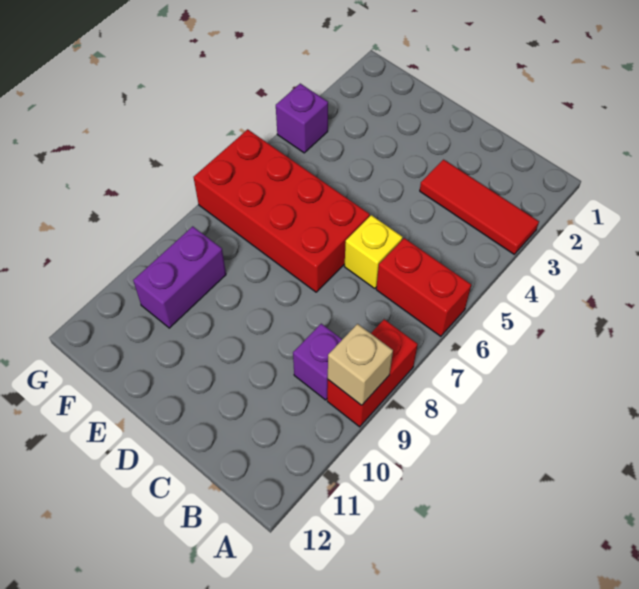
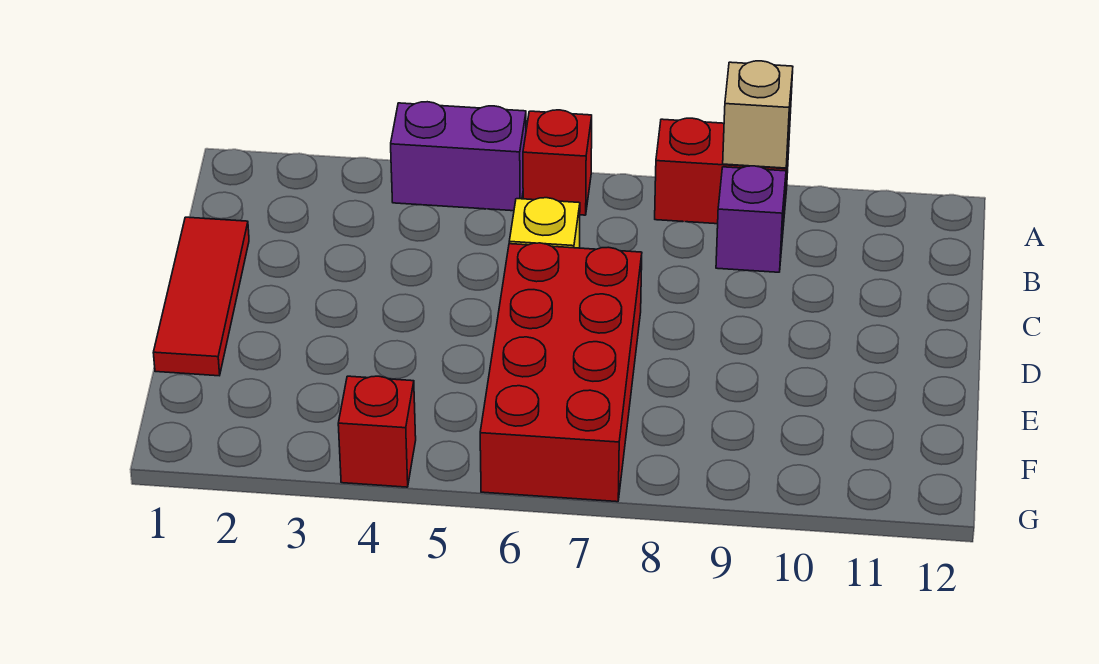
red 1x3 tile [420,160,539,254] -> red 1x3 tile moved to [153,217,249,376]
red 1x2 brick [376,238,471,336] -> red 1x1 brick [523,110,592,215]
purple 1x2 brick [133,226,226,328] -> purple 1x2 brick moved to [391,102,526,211]
purple 1x1 brick [276,84,328,153] -> red 1x1 brick [338,376,416,487]

